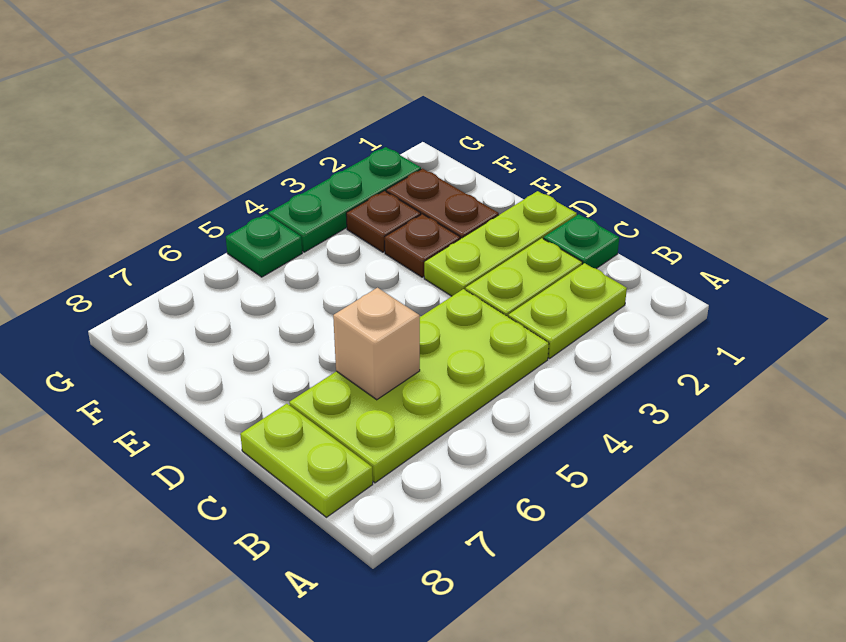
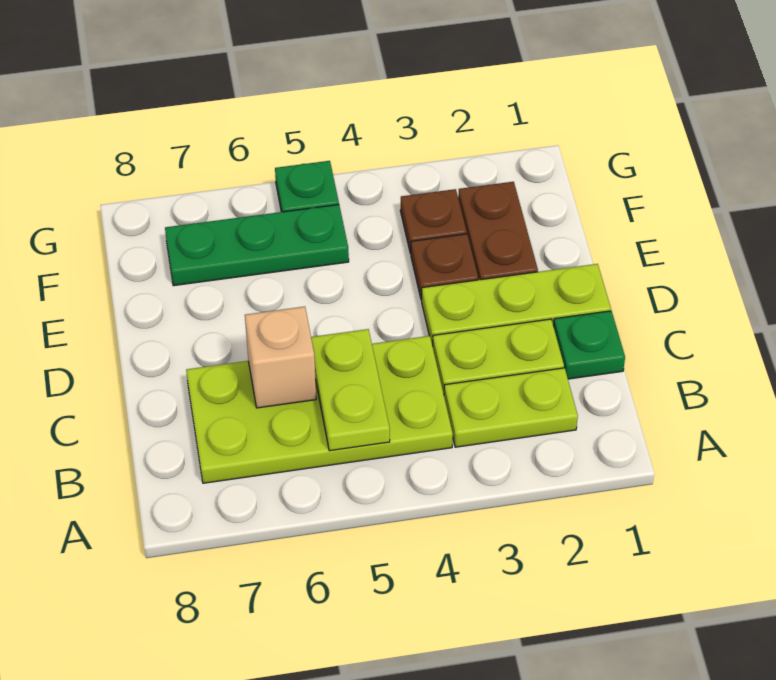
lime 1x2 plate [240,404,373,517] -> lime 1x2 plate moved to [311,329,390,451]
green 1x3 plate [268,147,421,252] -> green 1x3 plate moved to [165,205,349,286]

